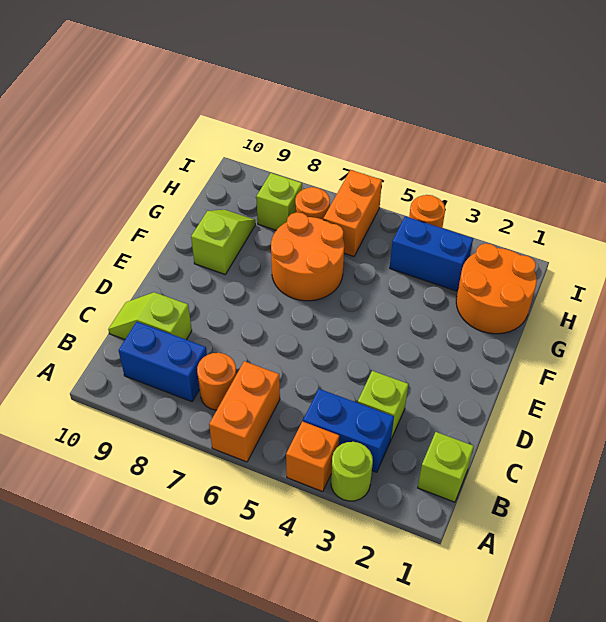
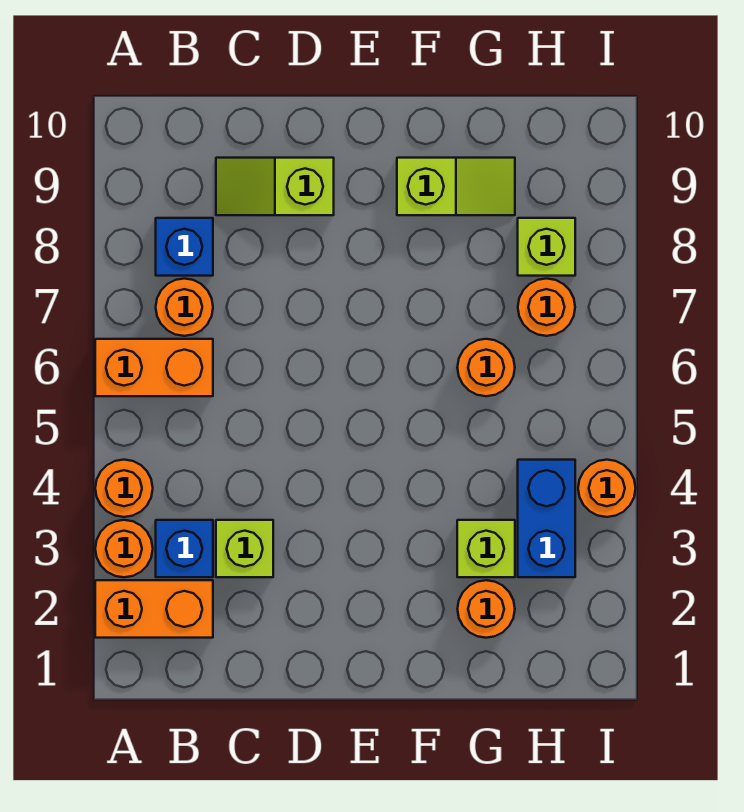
lime 1x1 round brick [331,442,373,501] -> orange 1x1 round brick [95,520,153,577]
orange 1x1 brick [286,421,339,492] -> orange 1x1 round brick [95,460,153,517]
lime 1x1 brick [418,432,474,502] -> lime 1x1 brick moved to [457,520,515,577]
blue 1x2 brick [303,389,394,472] -> blue 1x1 brick [156,520,213,577]
blue 1x2 brick [118,322,207,402] -> blue 1x1 brick [156,218,213,276]
lime 1x2 slope [108,292,192,340] -> lime 1x2 slope turned to [216,158,334,215]
orange 2x2 round brick [271,212,344,301] -> orange 1x1 round brick [457,339,515,396]
orange 2x2 round brick [456,243,537,334] -> orange 1x1 round brick [458,580,515,638]
orange 1x2 brick [323,170,382,256] -> orange 1x2 brick moved to [95,580,213,638]

